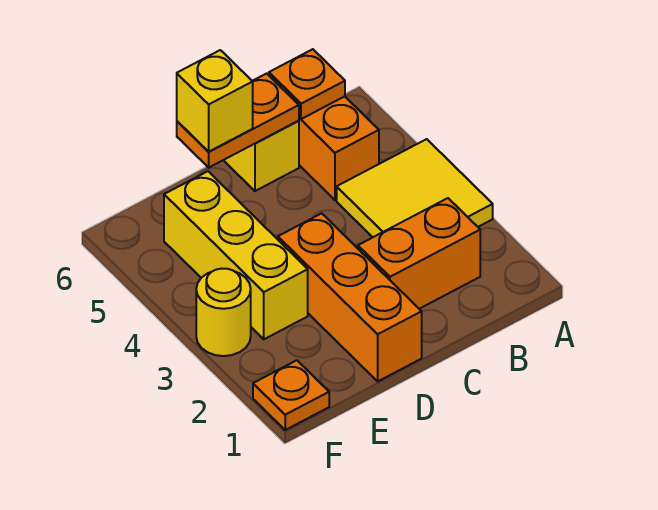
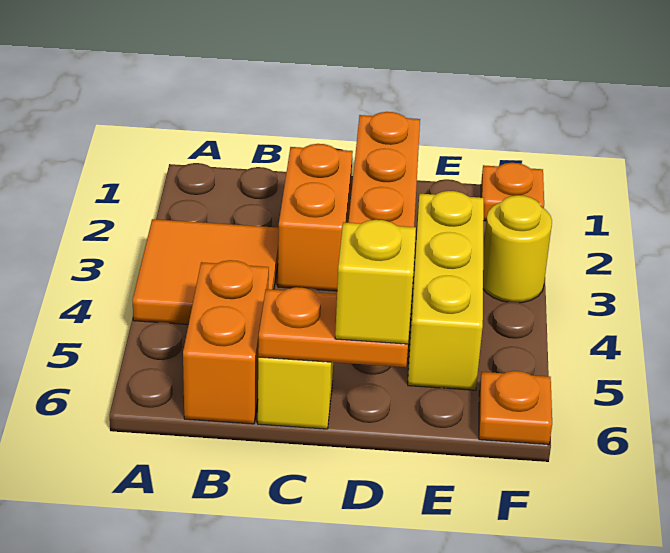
yellow 2x2 tile [337,139,493,237] -> orange 2x2 tile [133,219,279,325]
orange 1x2 brick [358,198,480,309] -> orange 1x2 brick turned to [278,144,353,291]
orange 1x1 plate [269,49,345,119] -> orange 1x1 plate moved to [479,371,552,445]

